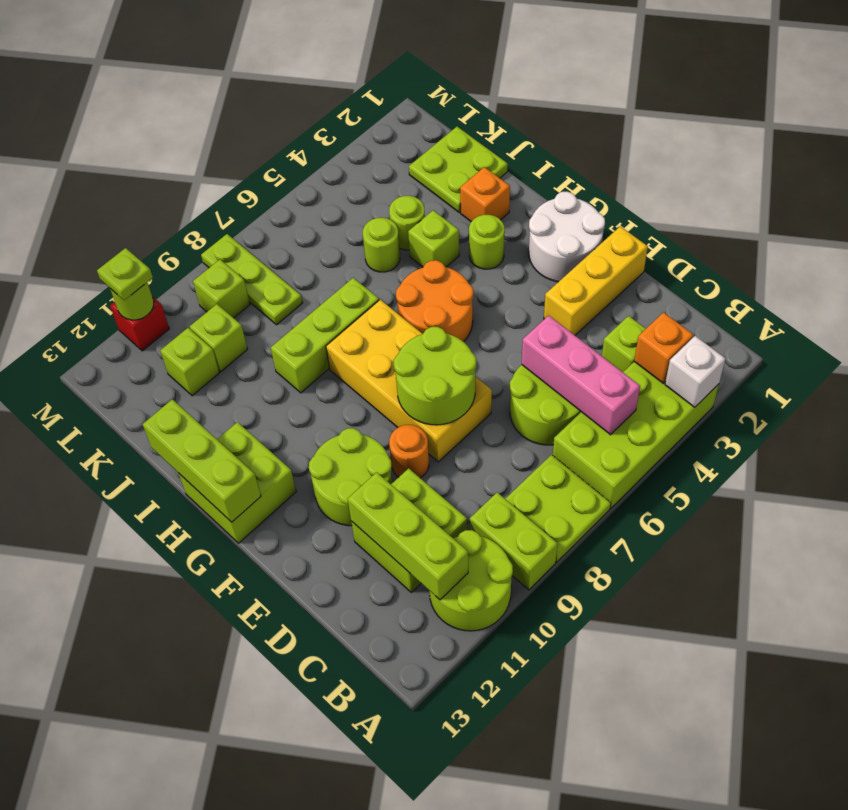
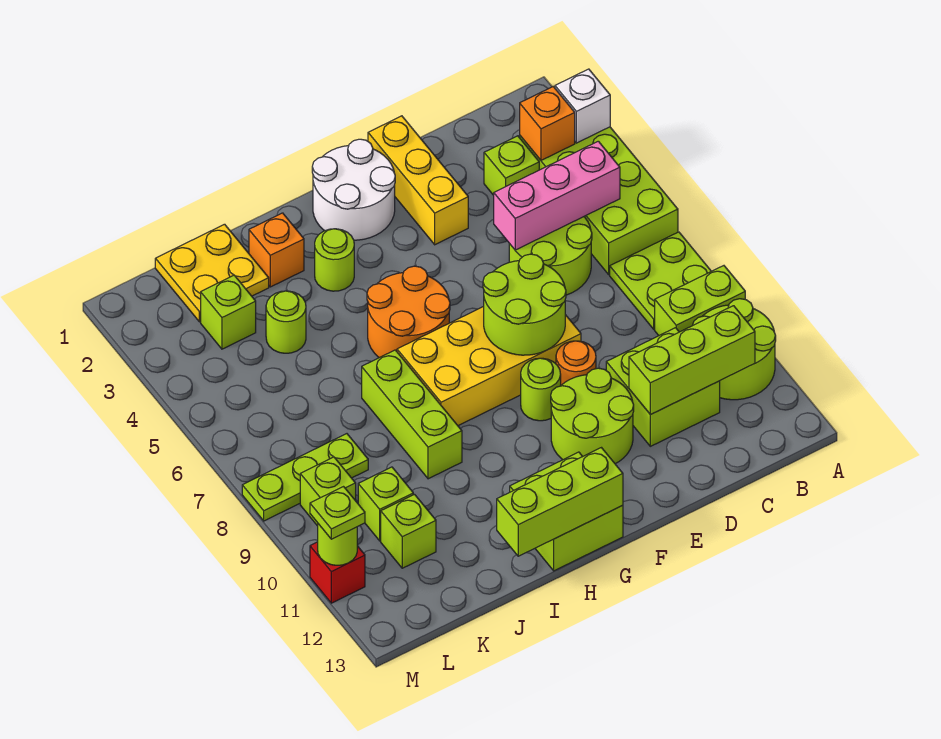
lime 1x1 brick [408,210,459,267] -> lime 1x1 brick moved to [201,275,256,349]
lime 2x2 plate [409,127,508,213] -> yellow 2x2 plate [155,224,269,322]
lime 1x1 round brick [363,218,400,272] -> lime 1x1 round brick moved to [521,358,561,421]

